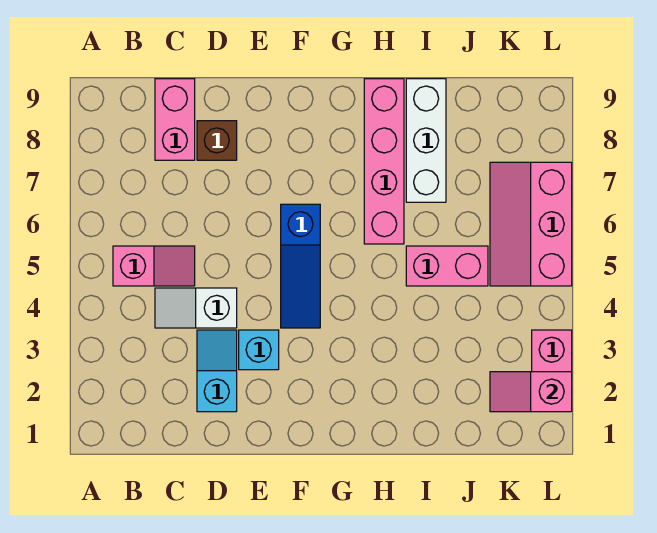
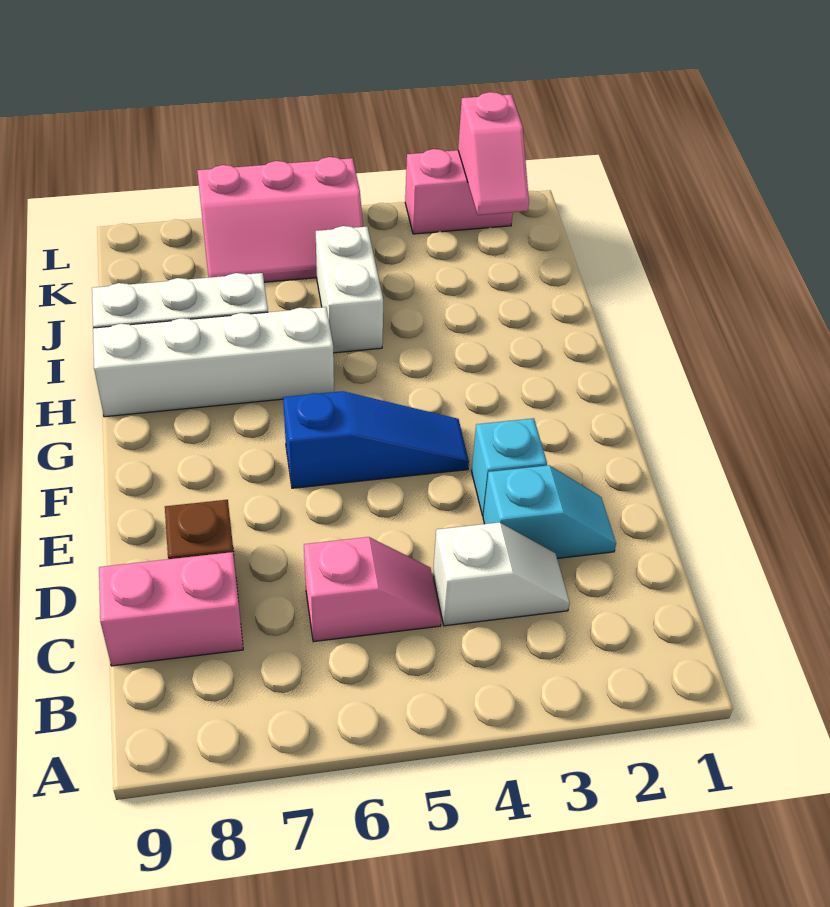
pink 1x2 slope [113,246,195,286] -> pink 1x2 slope turned to [304,537,441,642]
white 1x2 slope [155,288,237,328] -> white 1x2 slope turned to [433,522,569,626]
cyan 1x2 slope [197,330,237,412] -> cyan 1x2 slope turned to [483,465,616,558]
pink 1x4 brick [364,79,404,244] -> white 1x4 brick [93,307,334,417]
pink 1x2 brick [406,246,488,286] -> white 1x2 brick [316,226,383,353]

